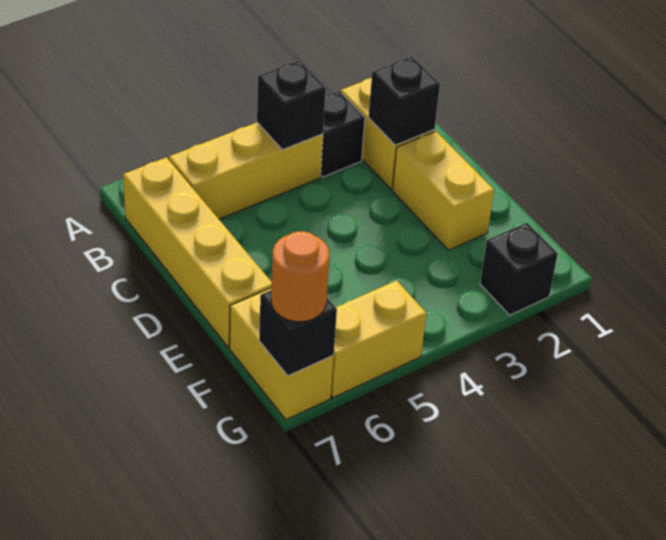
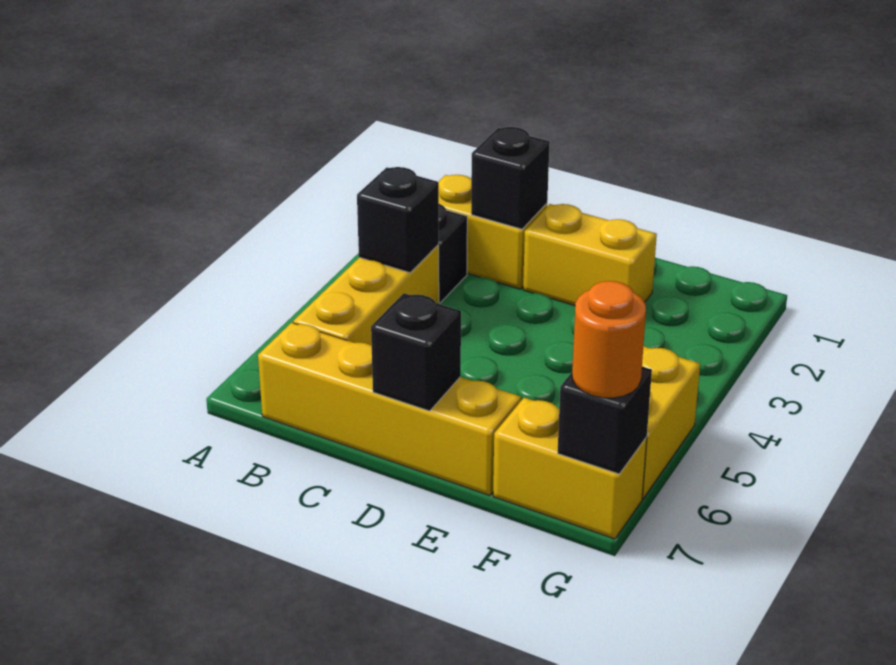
black 1x1 brick [480,223,558,315] -> black 1x1 brick moved to [371,293,461,411]

